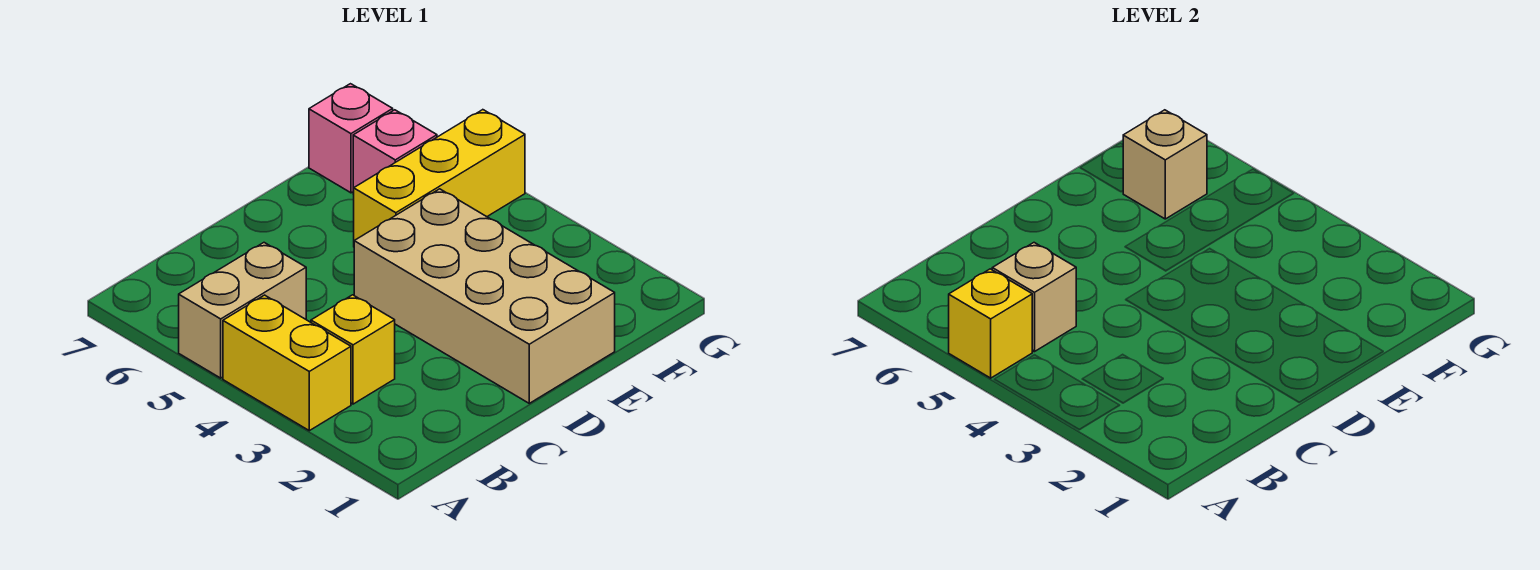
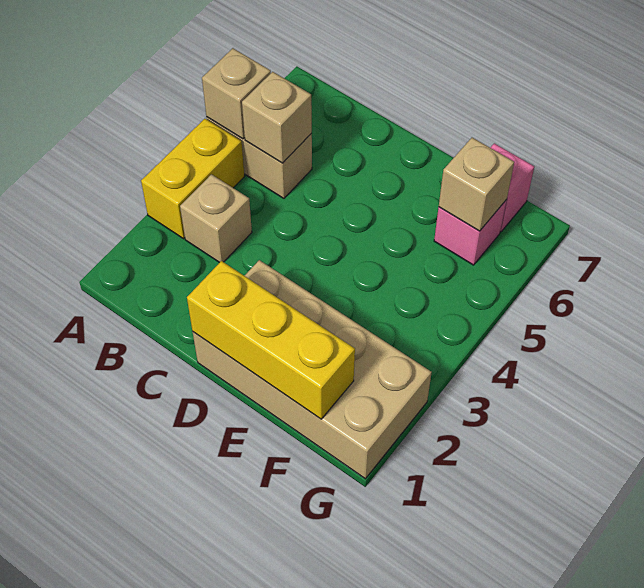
yellow 1x1 brick [949,269,1032,378] -> tan 1x1 brick [202,48,271,139]
yellow 1x1 brick [311,295,395,404] -> tan 1x1 brick [180,174,252,263]
tan 2x4 brick [354,189,615,403] -> tan 2x4 brick turned to [193,260,432,479]
yellow 1x3 brick [354,110,525,241] -> yellow 1x3 brick moved to [187,261,355,419]

